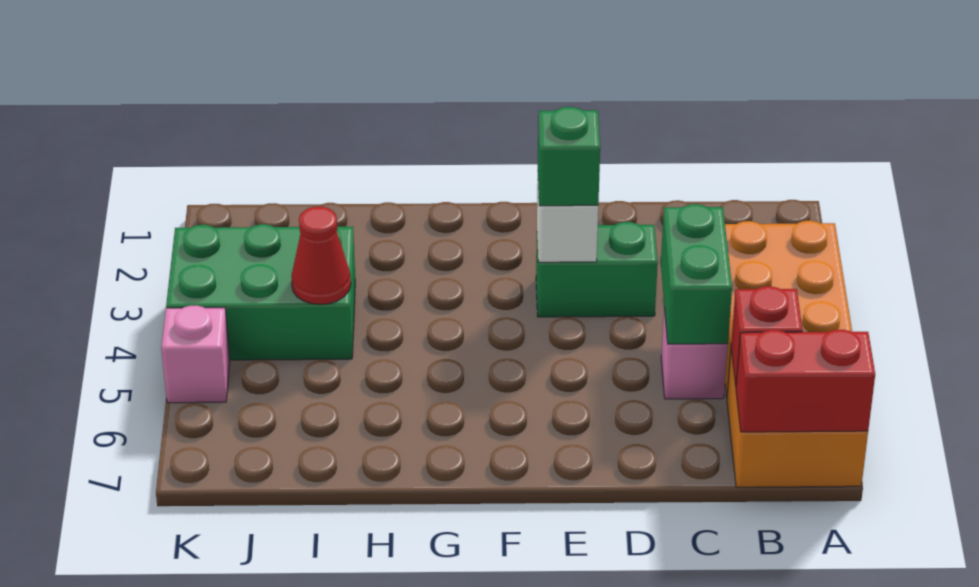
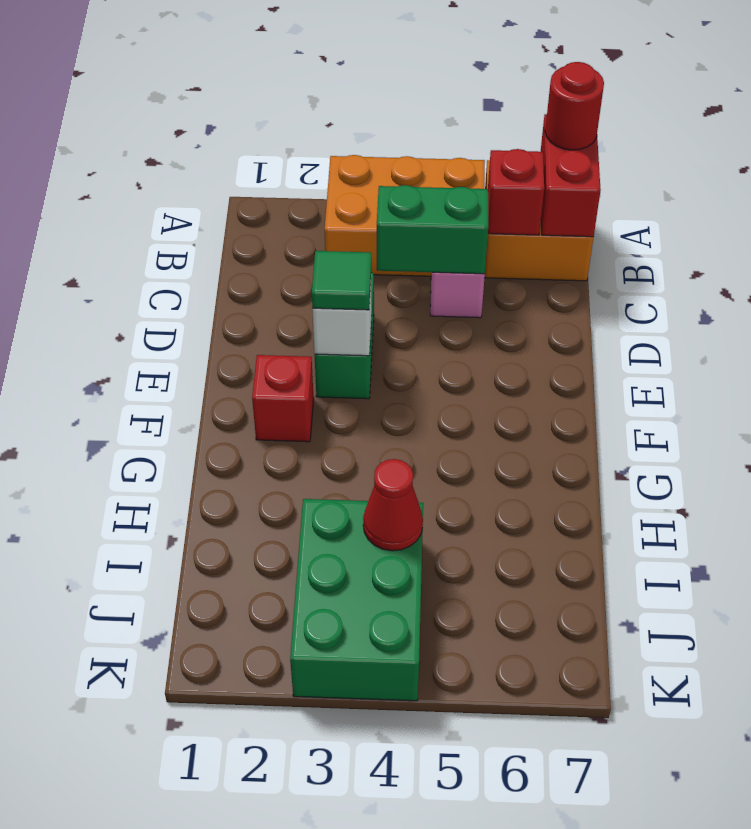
none -> red 1x1 round brick [545,62,604,150]
green 1x1 brick [538,107,600,206] -> green 1x1 tile [312,251,371,310]
none -> red 1x1 brick [252,355,314,442]
pink 1x1 brick [161,305,230,403] -> none

